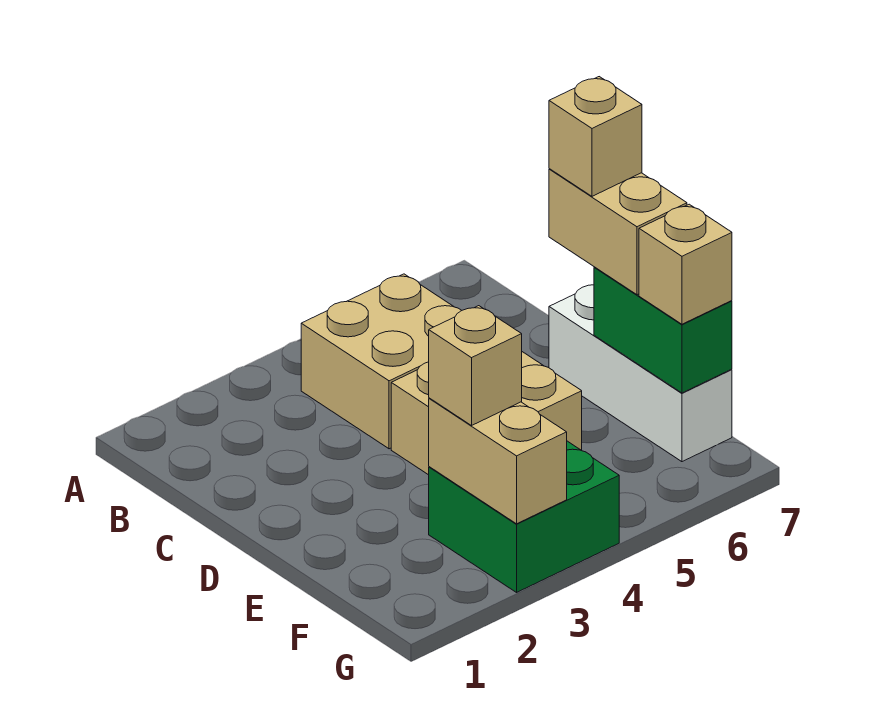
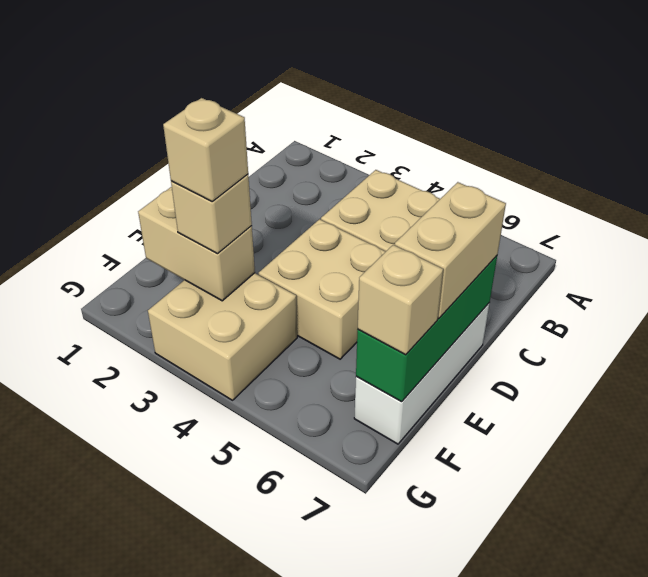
tan 1x1 brick [549,77,642,196] -> tan 1x1 brick moved to [163,98,248,201]
green 1x2 brick [594,267,732,393] -> green 1x3 brick [356,256,497,402]
green 2x2 brick [429,441,619,592] -> tan 2x2 brick [148,273,297,400]
tan 1x2 brick [429,398,567,524] -> tan 1x2 brick turned to [138,187,255,301]

